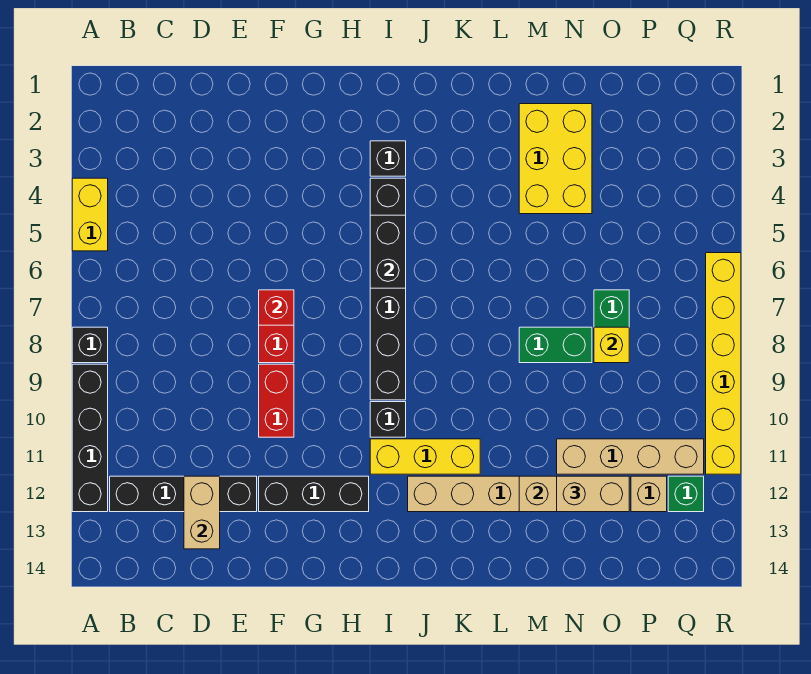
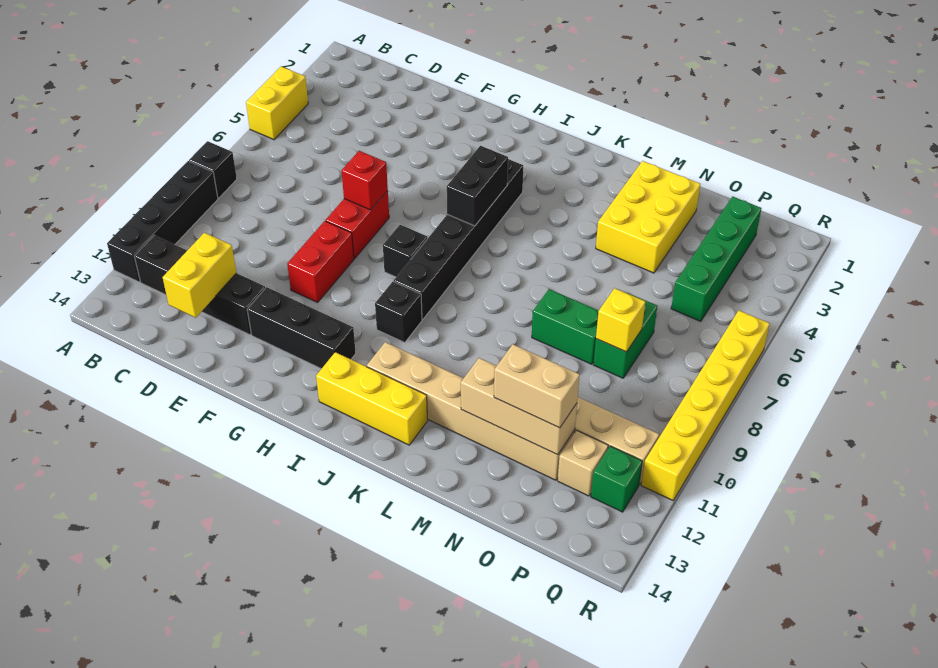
tan 1x2 brick [184,476,220,549] -> yellow 1x2 brick [163,233,236,318]
black 1x1 brick [370,141,406,176] -> black 1x1 brick moved to [383,225,428,277]
yellow 1x3 brick [370,439,480,474] -> yellow 1x3 brick moved to [316,352,427,445]
none -> green 1x4 brick [671,197,761,321]

